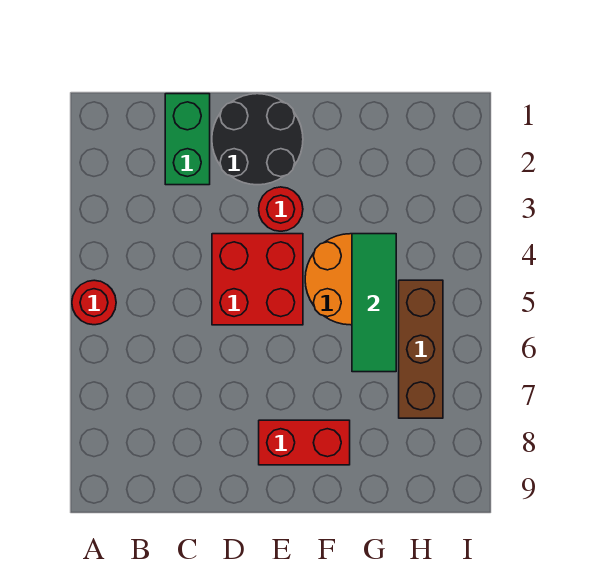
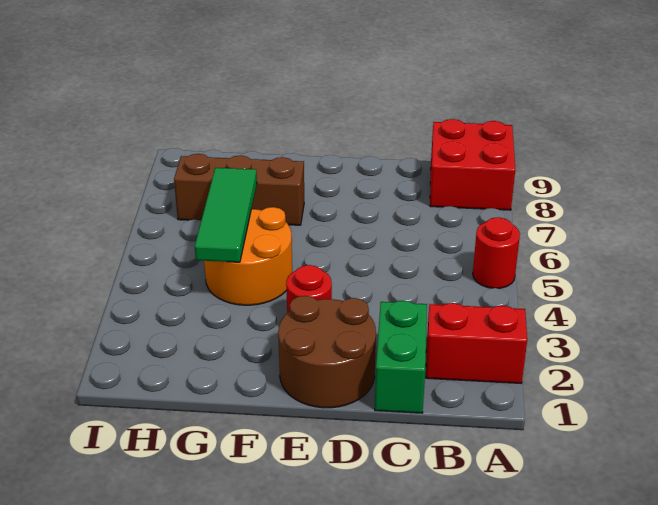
black 2x2 round brick [212,94,303,185] -> brown 2x2 round brick [278,296,376,408]
red 2x2 brick [212,234,303,325] -> red 2x2 brick moved to [430,119,515,210]
red 1x2 brick [259,420,350,465] -> red 1x2 brick moved to [426,303,527,383]
brown 1x3 brick [399,280,443,418] -> brown 1x3 brick turned to [174,154,304,225]

